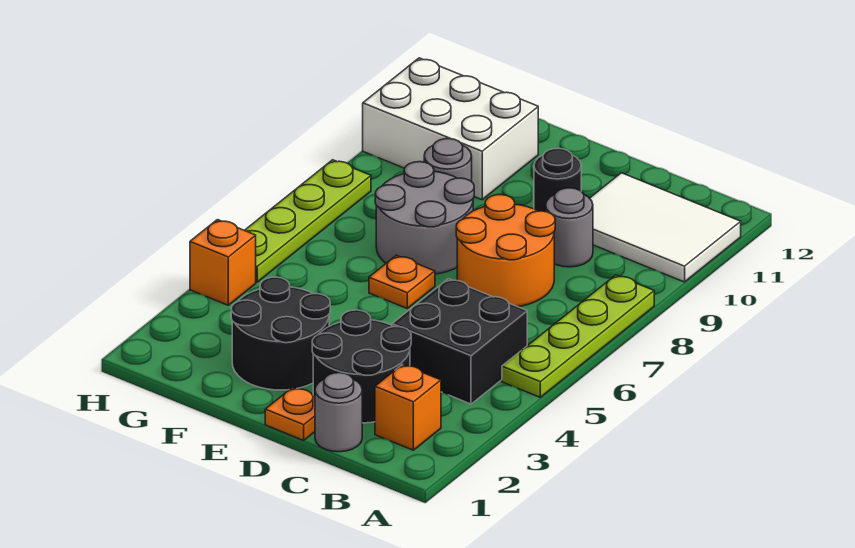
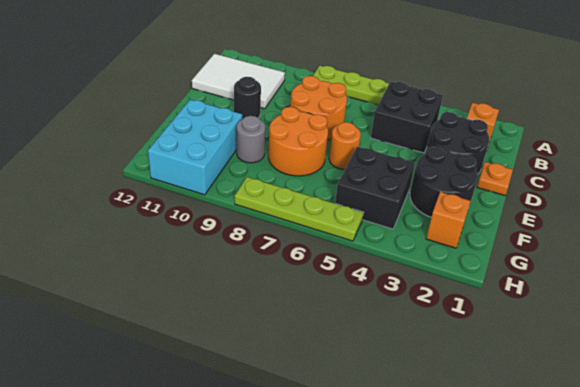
white 2x3 tile [590,173,741,282] -> white 2x3 tile turned to [192,54,285,109]
grey 1x1 round brick [315,373,362,452] -> none
grey 1x1 round brick [546,188,593,267] -> none
orange 1x1 plate [369,255,435,308] -> orange 1x1 round brick [329,122,361,169]
grey 2x2 round brick [375,162,474,274] -> orange 2x2 round brick [268,107,328,176]
none -> black 2x2 brick [335,147,415,229]
white 2x3 brick [363,58,538,200] -> cyan 2x3 brick [148,100,242,195]
orange 1x1 brick [190,220,256,305] -> orange 1x1 brick moved to [426,192,471,248]

